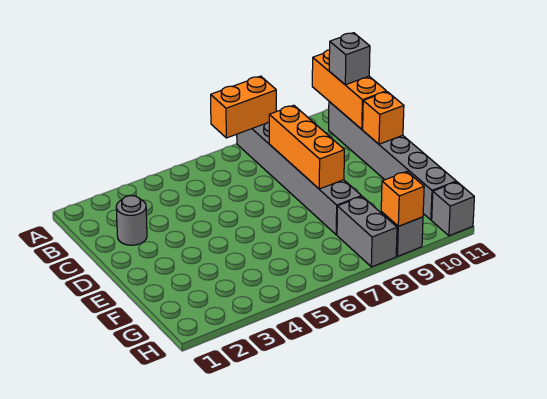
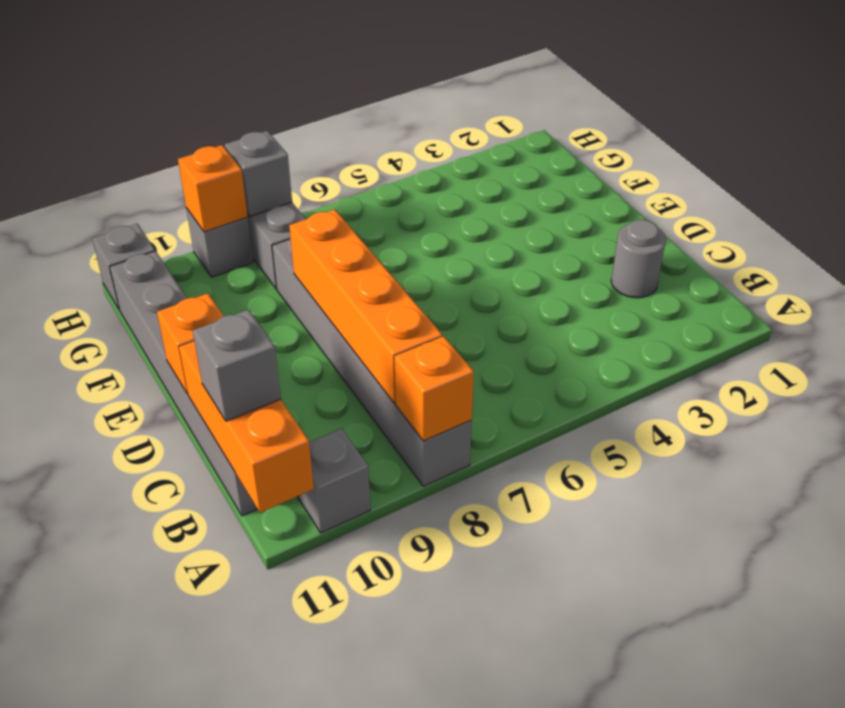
orange 1x2 brick [211,76,276,138] -> orange 1x1 brick [394,336,474,441]
none -> grey 1x1 brick [297,429,370,533]
orange 1x3 brick [269,105,344,189] -> orange 1x4 brick [289,209,442,403]
none -> grey 1x1 brick [225,131,292,216]

